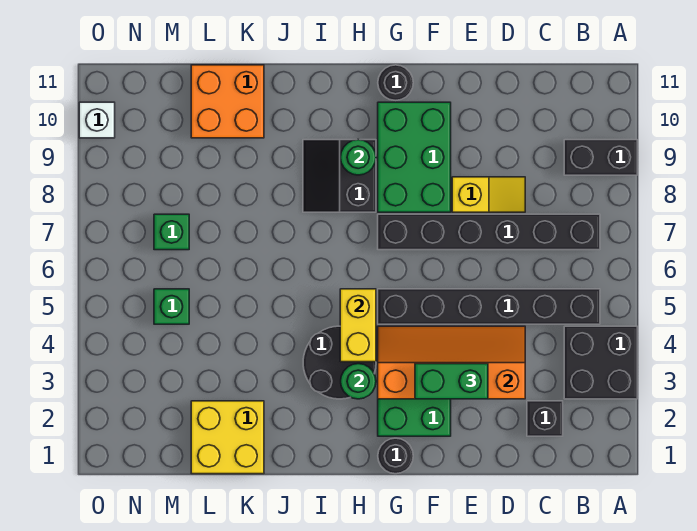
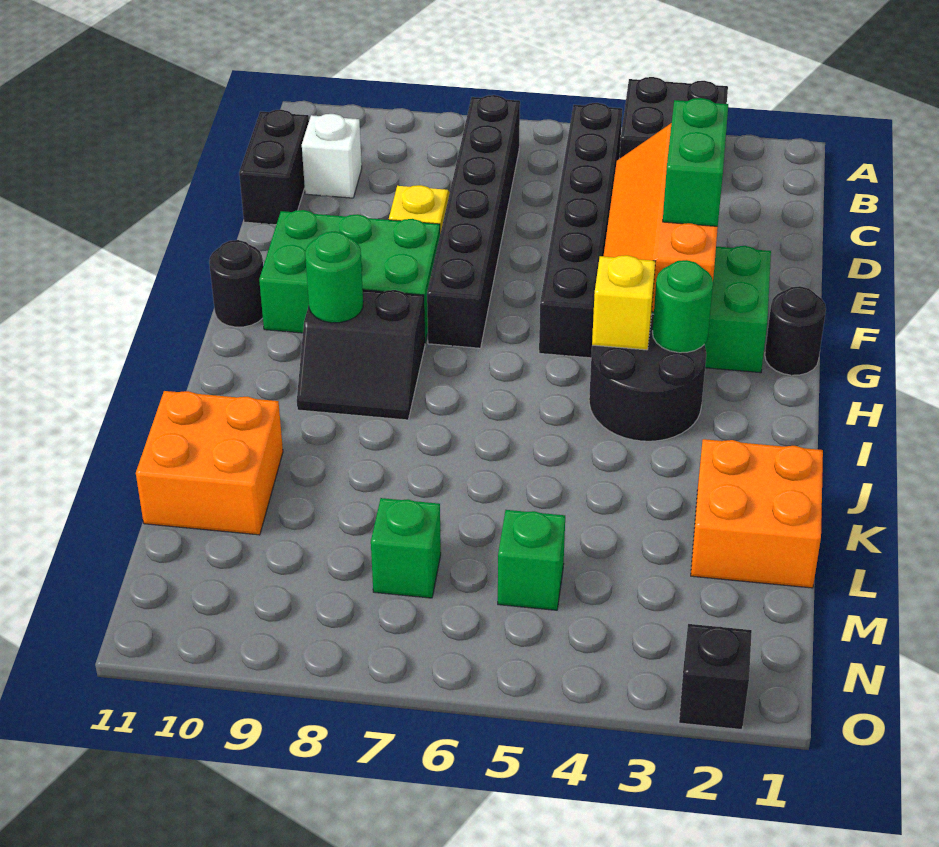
black 1x2 brick [564,140,637,175] -> black 1x2 brick moved to [239,110,309,225]
black 1x1 brick [527,401,563,436] -> black 1x1 brick moved to [679,624,752,730]
yellow 1x2 brick [340,289,376,362] -> yellow 1x1 brick [592,255,655,350]
yellow 2x2 brick [191,401,264,474] -> orange 2x2 brick [691,439,823,588]
white 1x1 brick [79,102,115,138] -> white 1x1 brick moved to [302,114,362,198]

